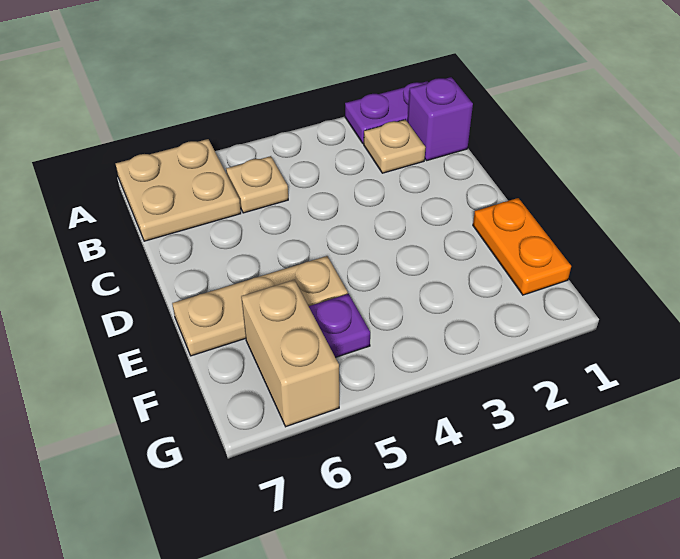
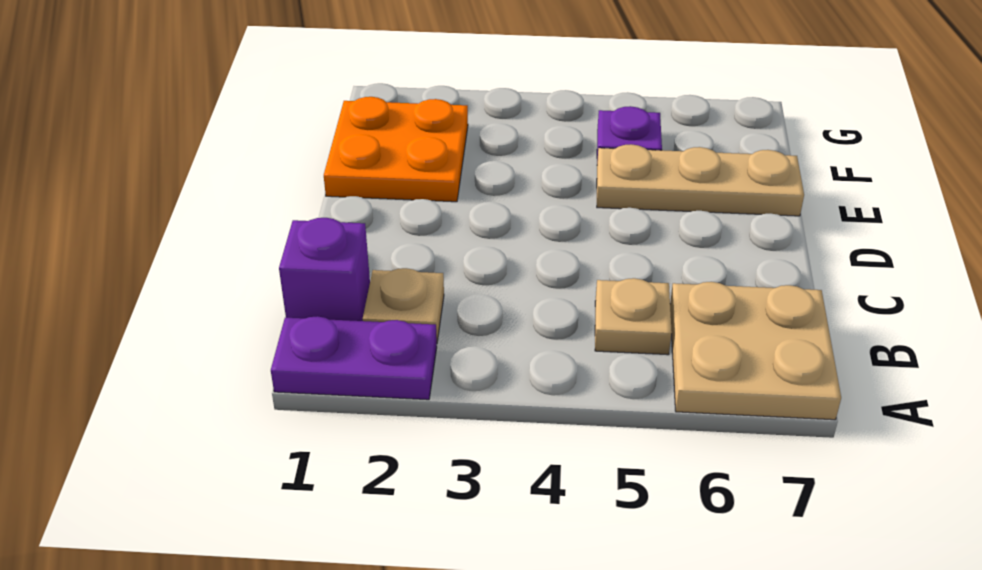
orange 1x2 plate [473,198,571,295] -> orange 2x2 plate [324,97,468,202]
tan 1x2 brick [241,280,339,427] -> none

